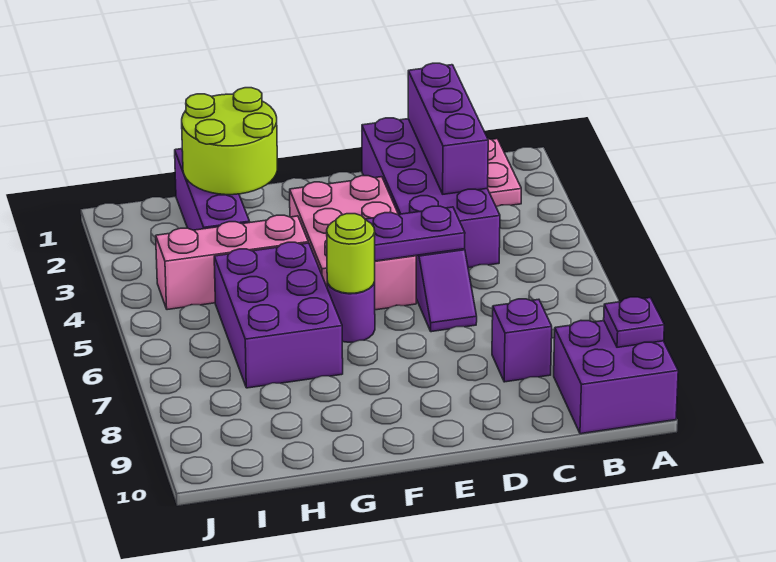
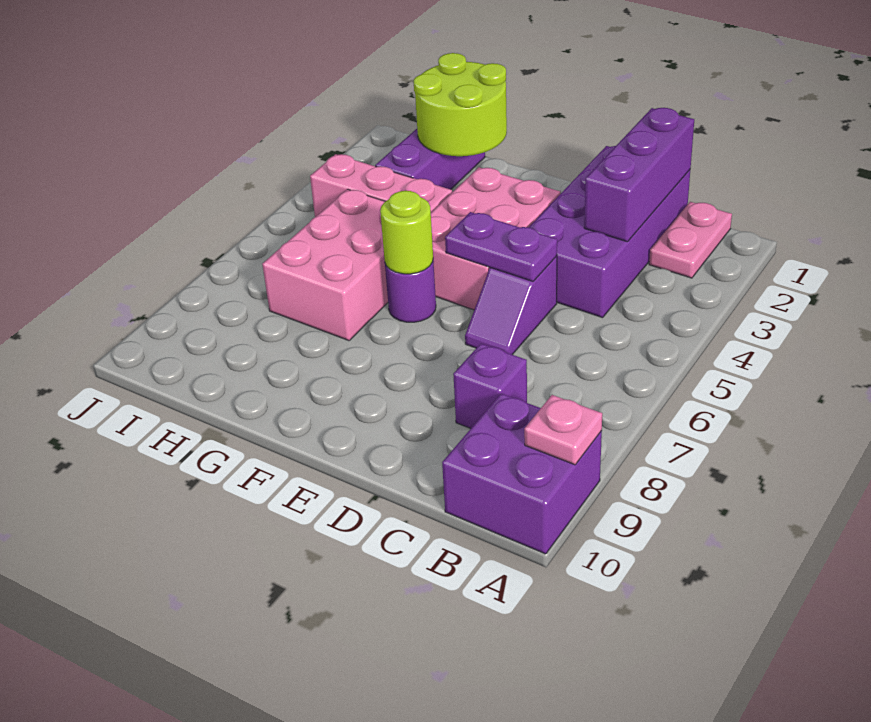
purple 1x1 plate [604,297,664,347] -> pink 1x1 plate [524,395,602,465]
purple 2x3 brick [214,242,343,388] -> pink 2x3 brick [262,189,388,341]

